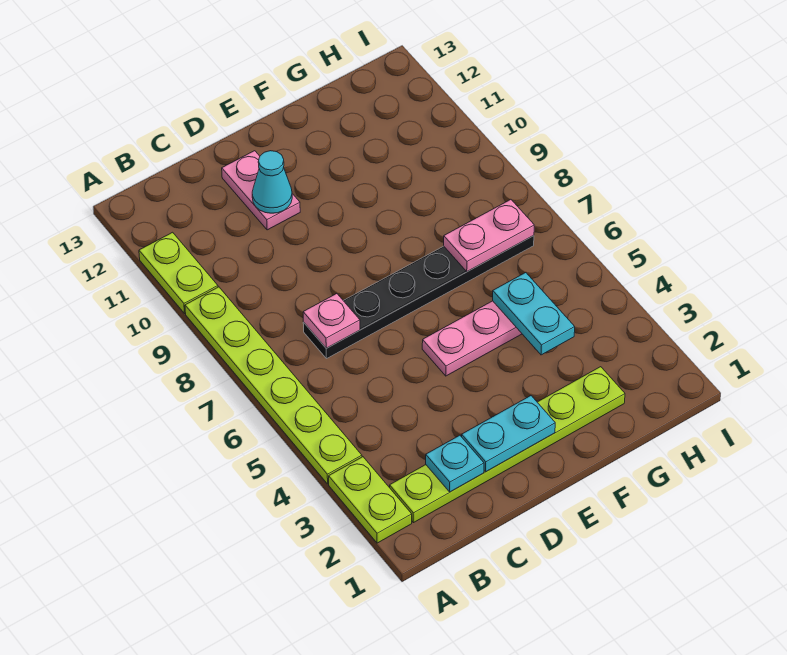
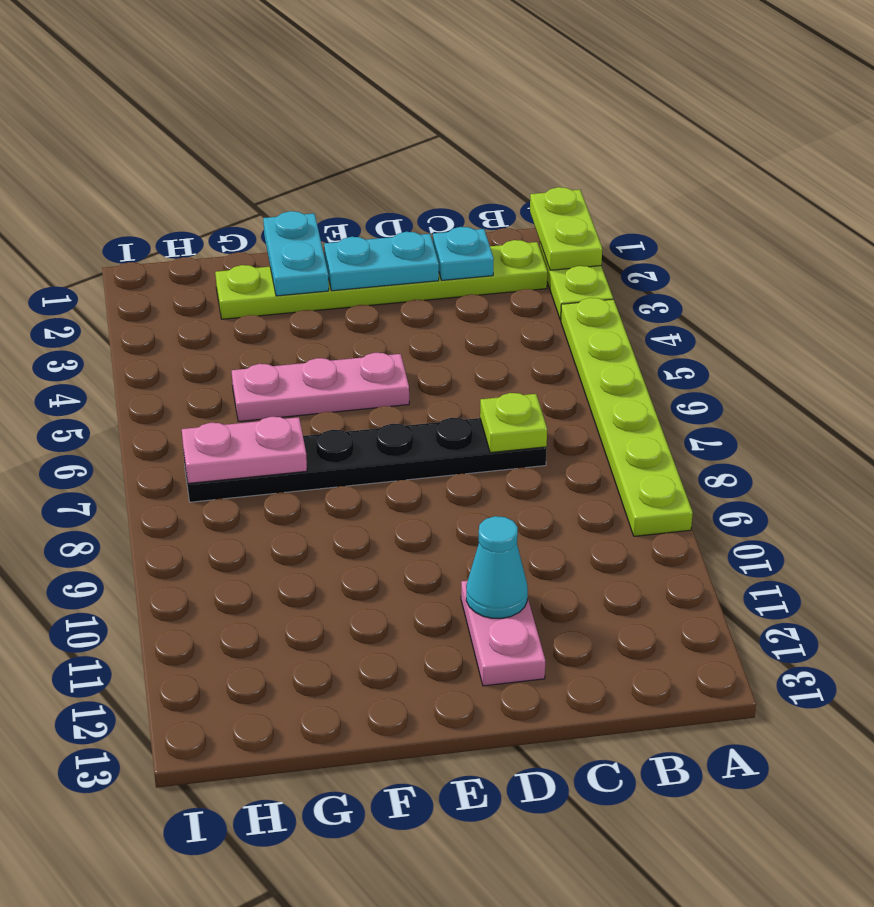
lime 1x2 plate [139,232,218,313] -> lime 1x2 plate moved to [530,187,602,270]
pink 1x1 plate [303,294,360,348] -> lime 1x1 plate [480,393,547,453]
cyan 1x2 plate [493,273,575,355] -> cyan 1x2 plate moved to [263,211,329,296]

